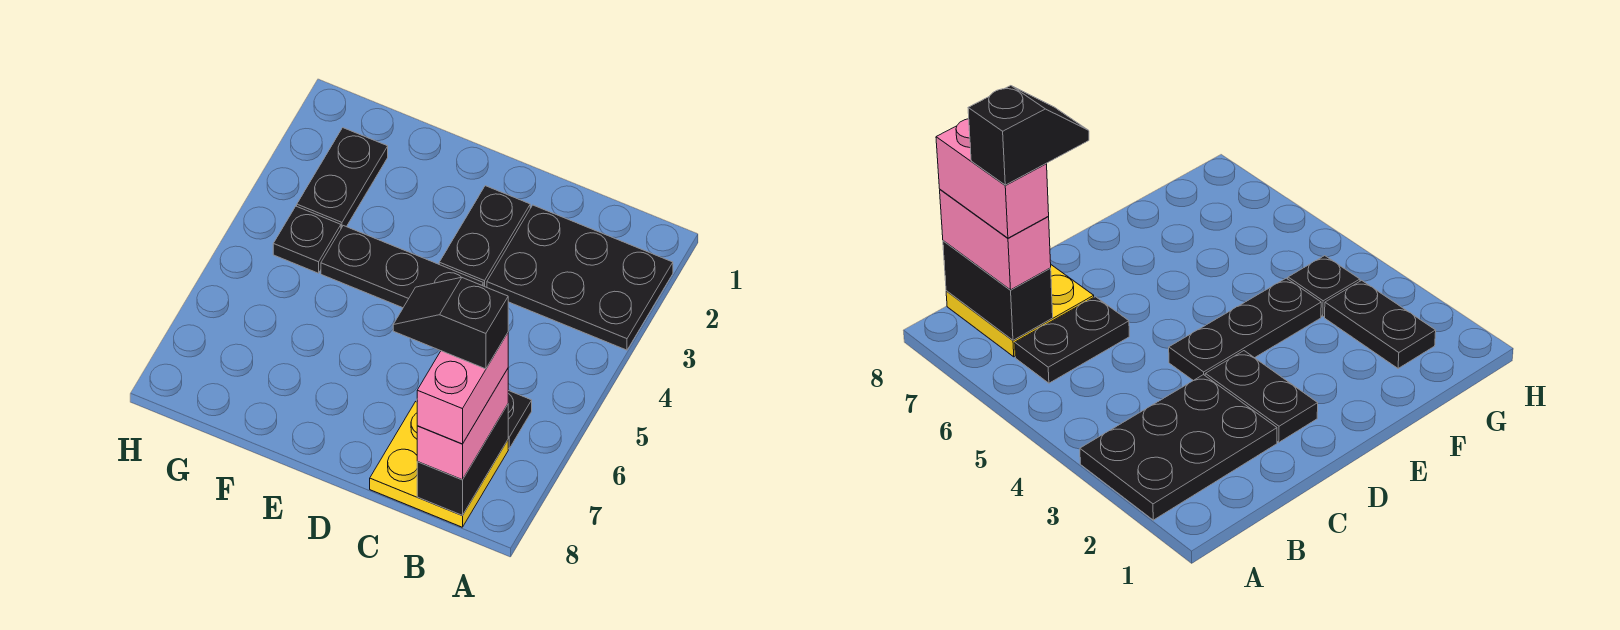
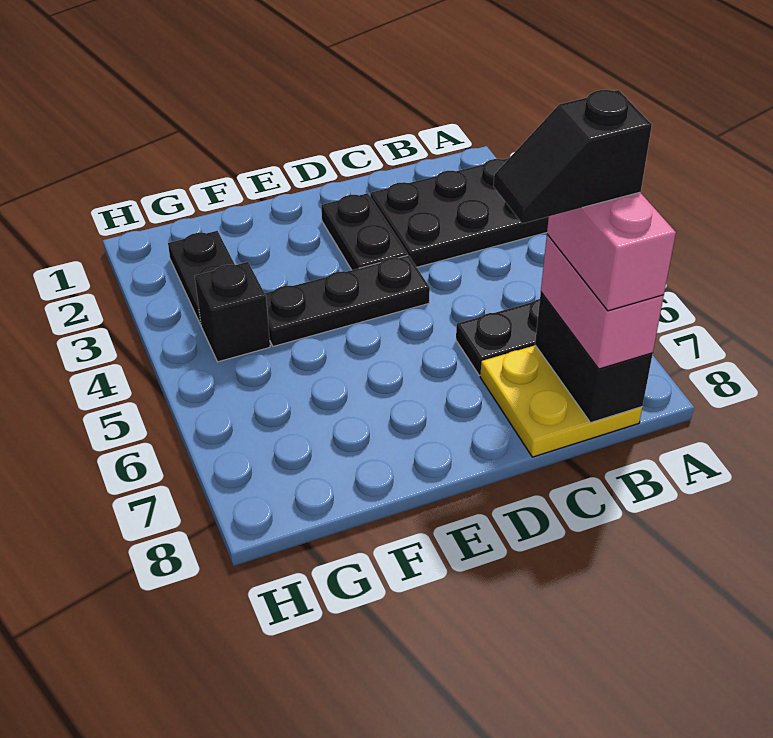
black 1x1 plate [273,206,341,273] -> black 1x1 brick [195,262,270,362]

